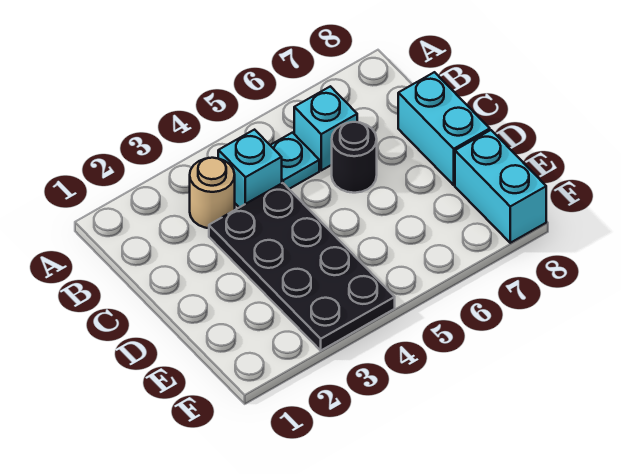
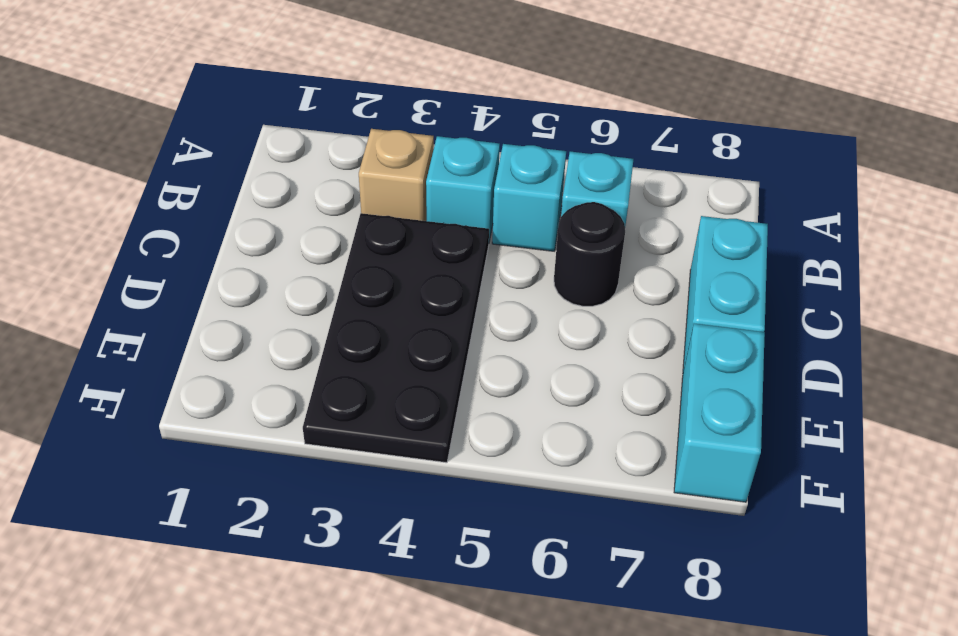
tan 1x1 round brick [190,158,235,228] -> tan 1x1 brick [359,129,434,221]
cyan 1x1 plate [270,133,319,189] -> cyan 1x1 brick [492,144,566,251]

